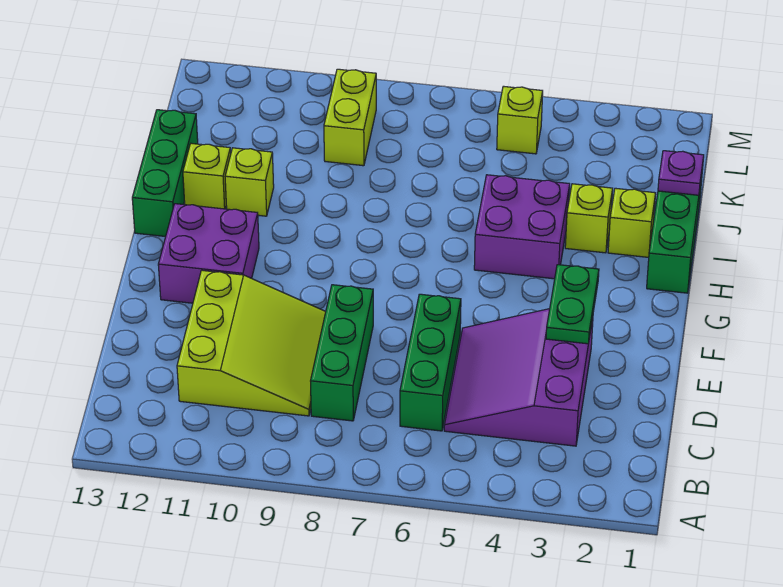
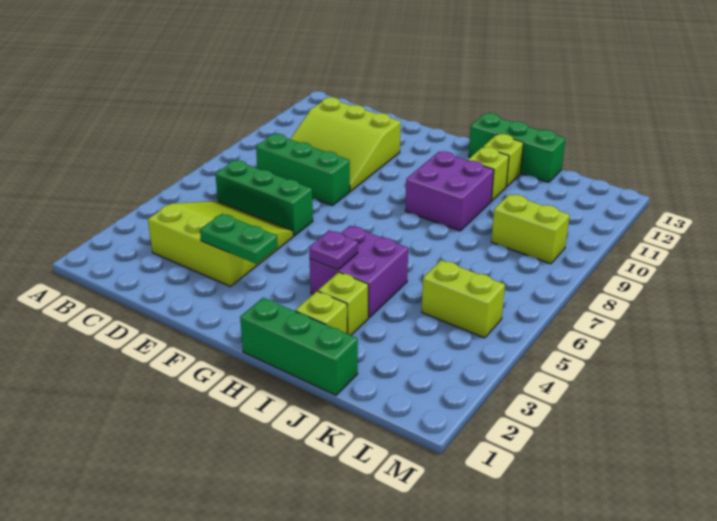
purple 3x3 slope [444,309,593,446] -> lime 3x3 slope [148,201,293,287]
purple 2x2 brick [158,204,259,303] -> purple 2x2 brick moved to [405,151,494,231]
purple 1x1 plate [658,151,704,195] -> purple 1x1 plate moved to [309,231,358,270]
lime 1x1 brick [497,86,543,154] -> lime 1x2 brick [422,260,505,338]

